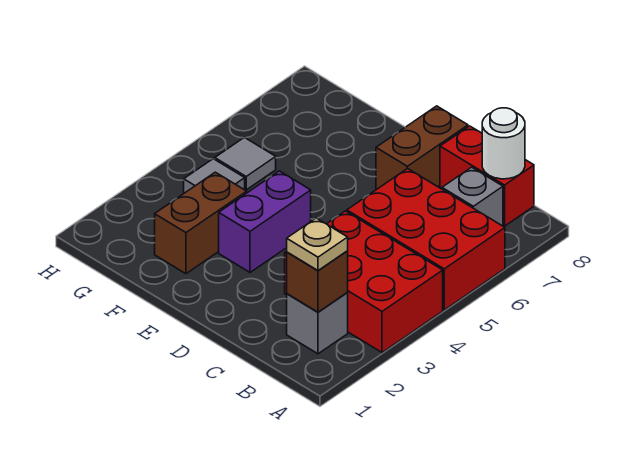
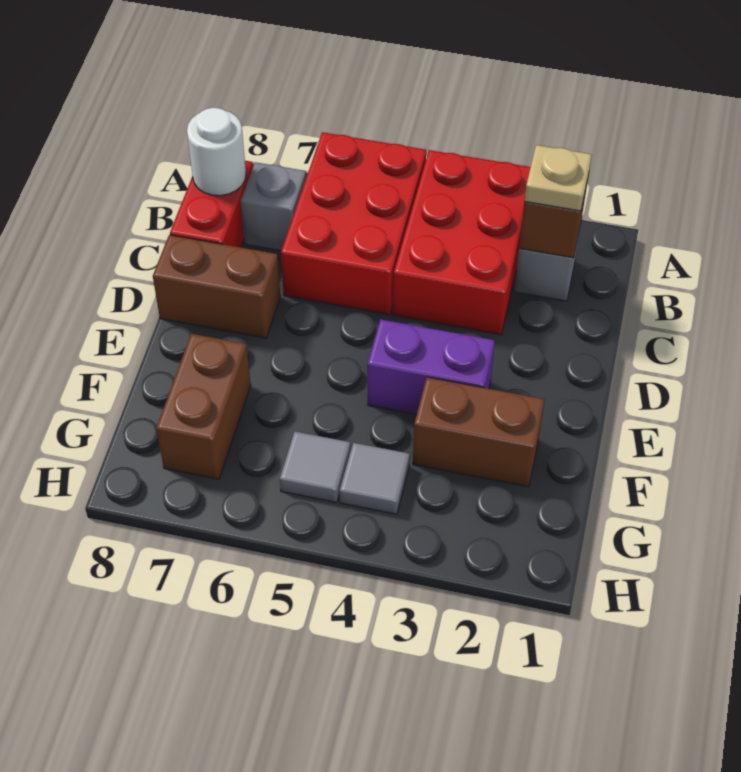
none -> brown 1x2 brick [156,334,251,479]

